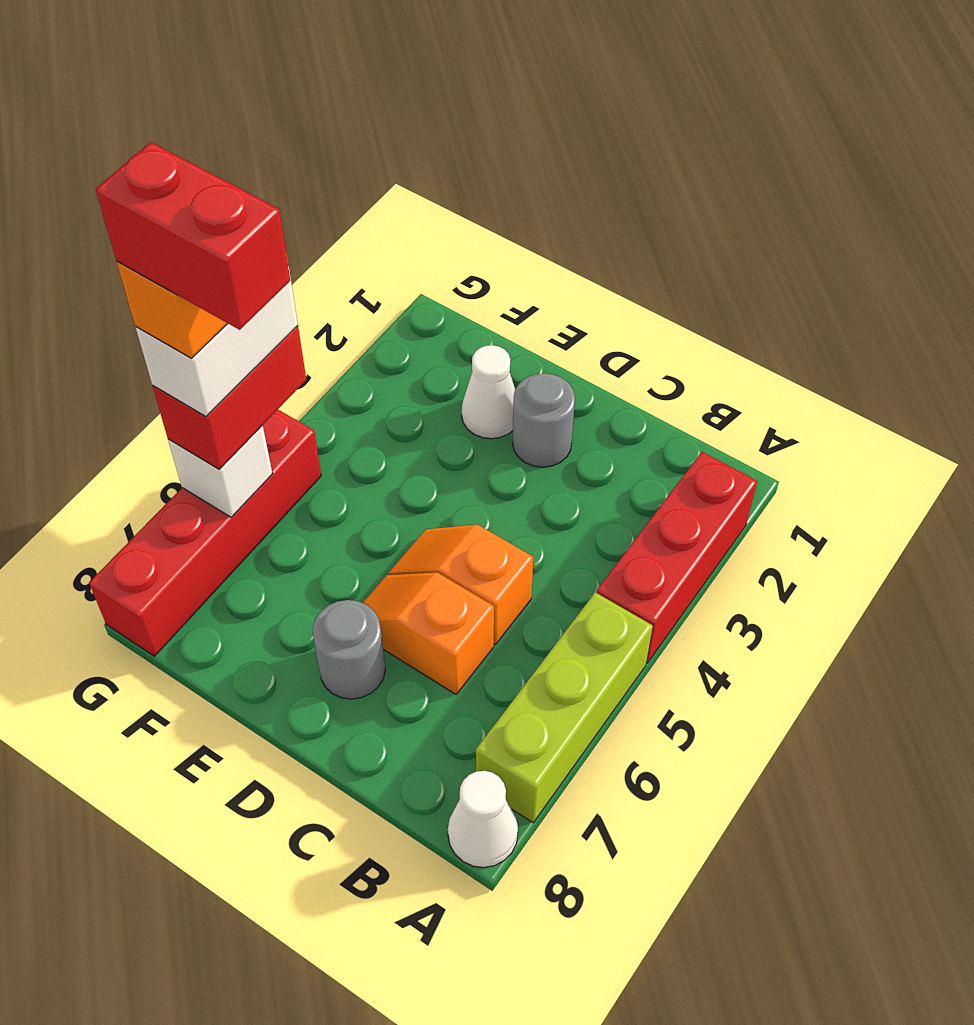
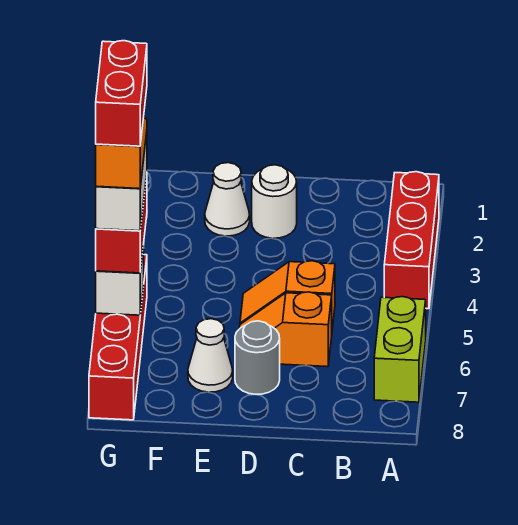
lime 1x3 brick [476,592,653,823] -> lime 1x2 brick [374,297,426,402]
white 1x1 cone [448,771,518,868] -> white 1x1 cone moved to [188,319,233,392]
grey 1x1 round brick [513,373,575,467] -> white 1x1 round brick [252,165,297,238]
red 1x2 brick [96,142,290,330] -> red 1x2 brick turned to [96,41,147,146]

